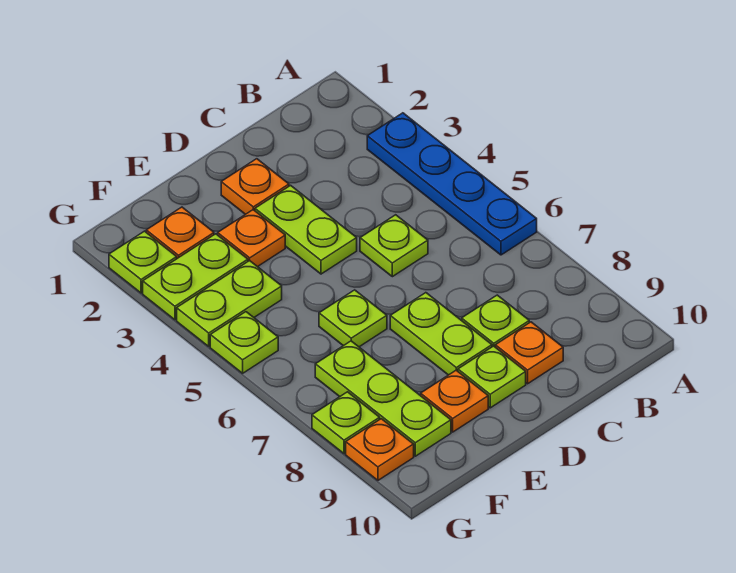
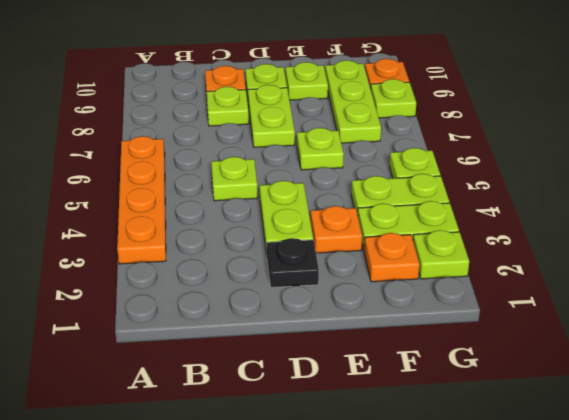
blue 1x4 plate [367,113,537,255] -> orange 1x4 plate [117,136,166,264]
orange 1x1 plate [221,159,289,214] -> black 1x1 plate [267,238,319,287]
orange 1x1 plate [421,370,488,432] -> lime 1x1 plate [286,62,328,100]

